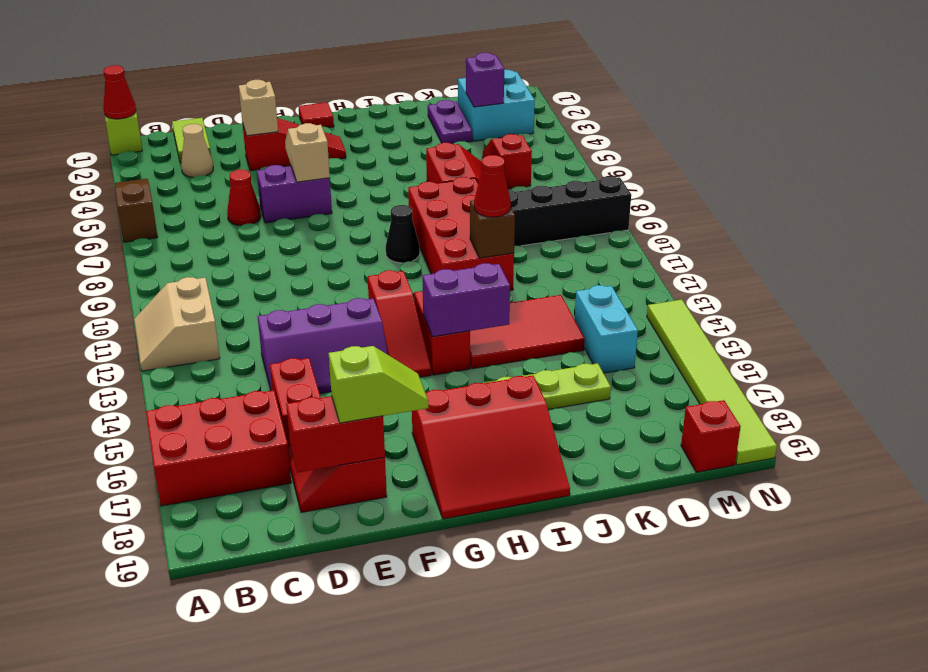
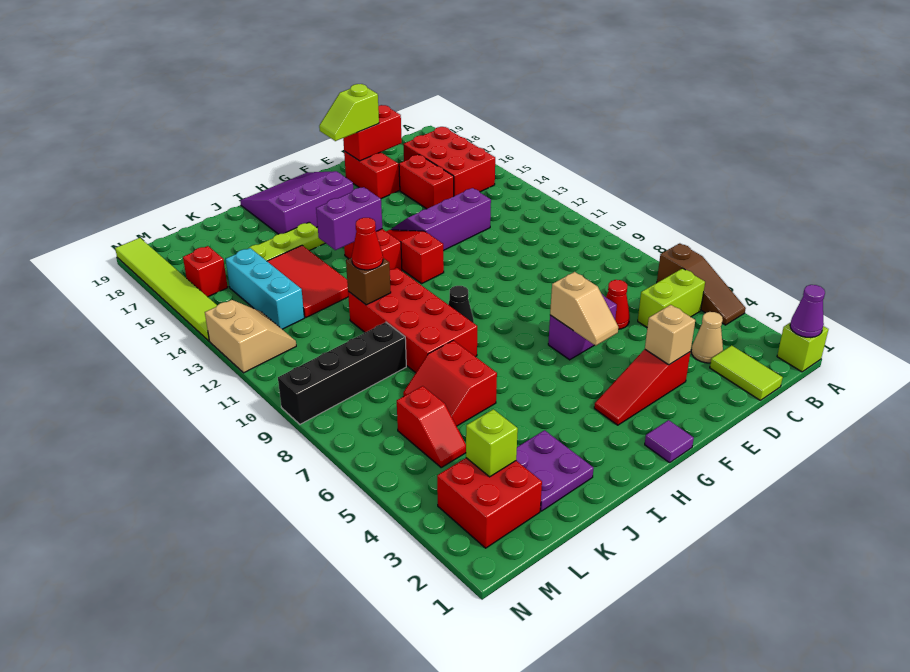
red 1x1 cone [103,65,136,119] -> purple 1x1 cone [790,285,825,338]
tan 2x2 slope [134,277,220,371] -> tan 2x2 slope moved to [205,300,296,373]
red 2x3 brick [146,390,291,506] -> red 2x3 brick turned to [403,127,495,196]
none -> lime 1x2 brick [638,268,705,327]
red 1x1 tile [298,102,334,128] -> purple 1x1 tile [645,420,694,463]
red 3x3 slope [412,375,570,519] -> purple 3x3 slope [240,171,353,234]
red 2x3 tile [470,295,585,369] -> red 2x3 tile turned to [267,246,348,317]
purple 1x2 plate [428,100,472,144] -> purple 2x2 plate [516,430,594,511]
cyan 2x2 brick [458,70,535,141] -> red 2x2 brick [437,458,542,548]
purple 1x1 brick [466,53,504,107] -> lime 1x1 brick [466,409,518,477]
cyan 1x2 brick [575,285,638,373] -> cyan 1x3 brick [226,248,304,329]
red 1x1 brick [681,400,741,472] -> red 1x1 brick moved to [183,246,228,297]

